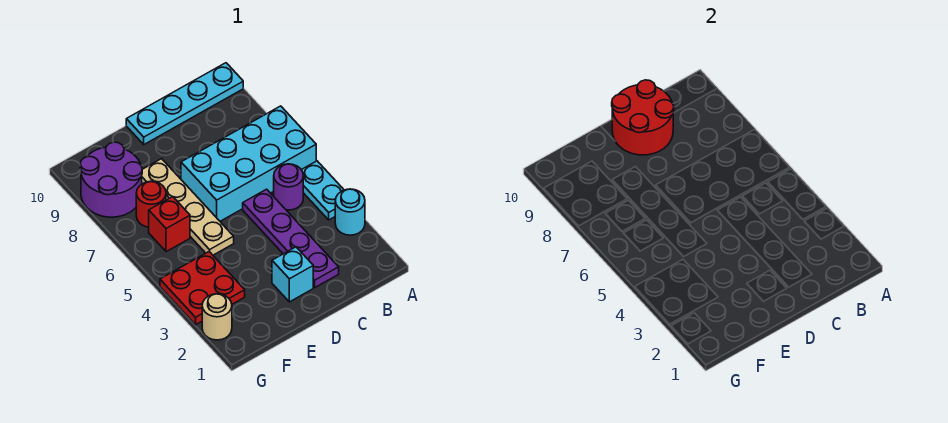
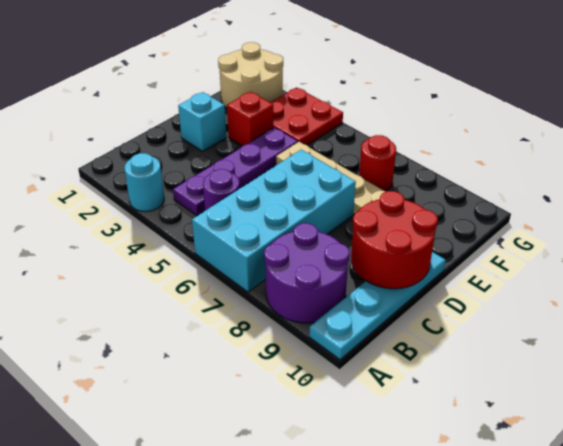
cyan 1x2 plate [302,161,344,220] -> none
purple 1x4 plate [243,189,339,287] -> purple 1x4 plate turned to [173,128,298,216]
red 1x1 brick [149,197,190,252] -> red 1x1 brick moved to [227,92,273,146]
purple 2x2 round brick [80,142,142,217] -> purple 2x2 round brick moved to [264,223,350,323]
tan 1x1 round brick [202,294,232,340] -> tan 2x2 round brick [218,42,283,108]

